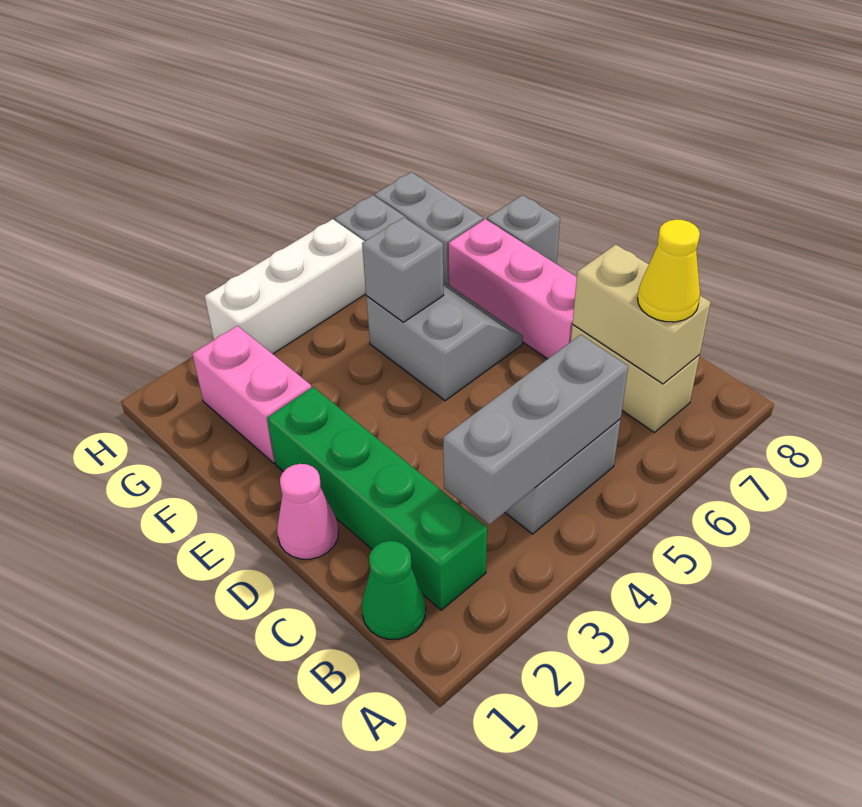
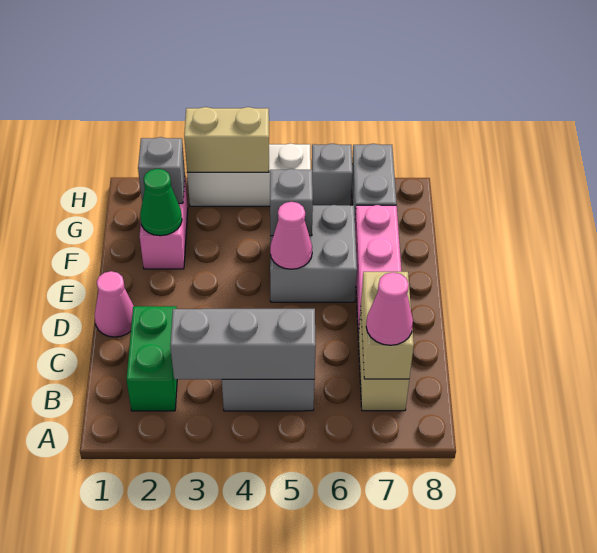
green 1x1 cone [362,541,426,639] -> green 1x1 cone moved to [140,169,182,236]
green 1x4 brick [267,387,487,610] -> green 1x2 brick [126,306,177,411]
yellow 1x1 cone [638,219,700,322] -> pink 1x1 cone [366,272,413,345]
grey 2x2 slope [366,282,523,401] -> grey 2x2 brick [270,205,357,302]
none -> pink 1x1 cone [270,202,312,269]
grey 1x1 brick [487,195,560,264] -> grey 1x1 brick moved to [138,137,185,203]
none -> tan 1x2 brick [184,107,269,172]

